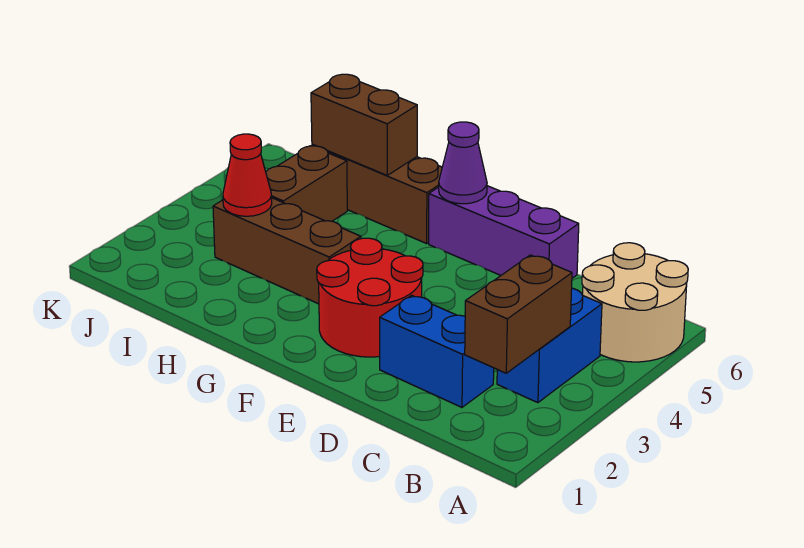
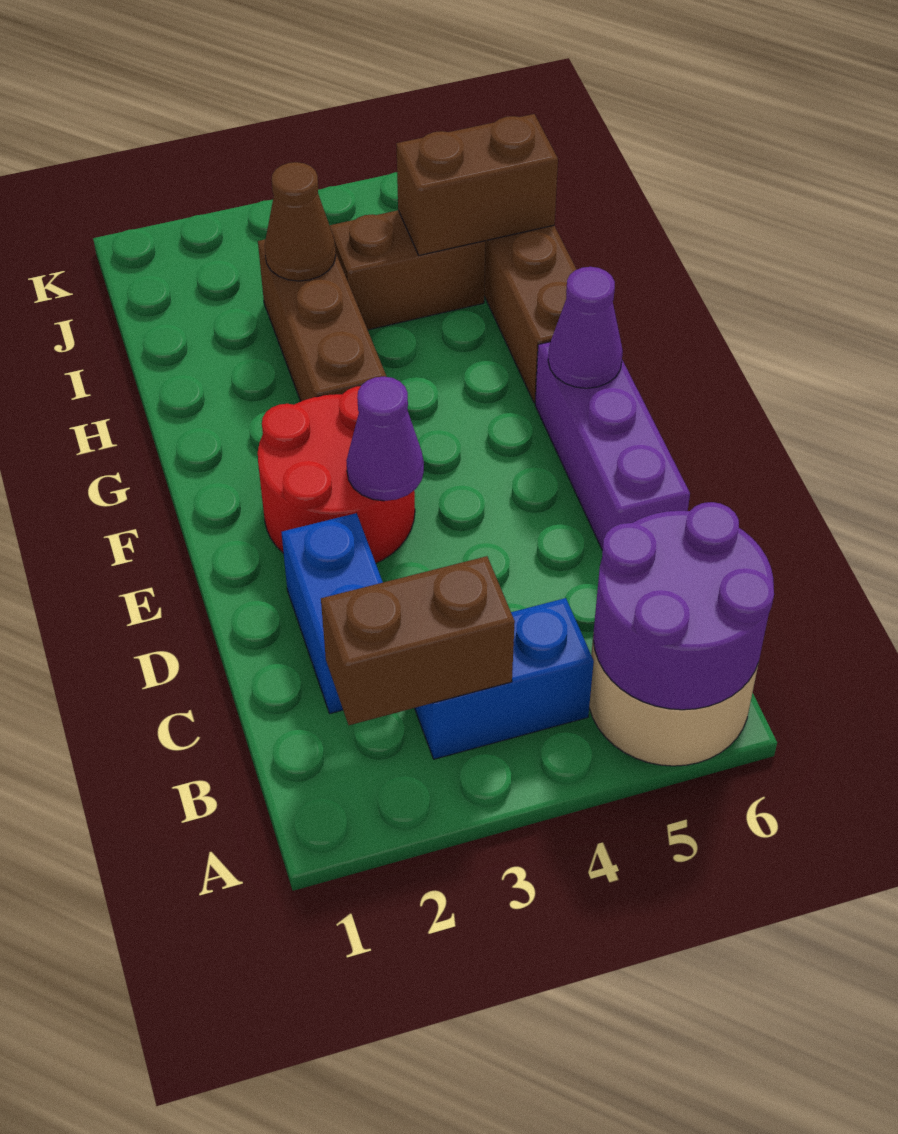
none -> purple 2x2 round brick [593,502,774,710]
none -> purple 1x1 cone [346,377,424,501]
brown 1x2 brick [311,74,417,175] -> brown 1x2 brick turned to [396,114,558,255]
red 1x1 cone [223,134,272,216] -> brown 1x1 cone [264,162,336,281]

